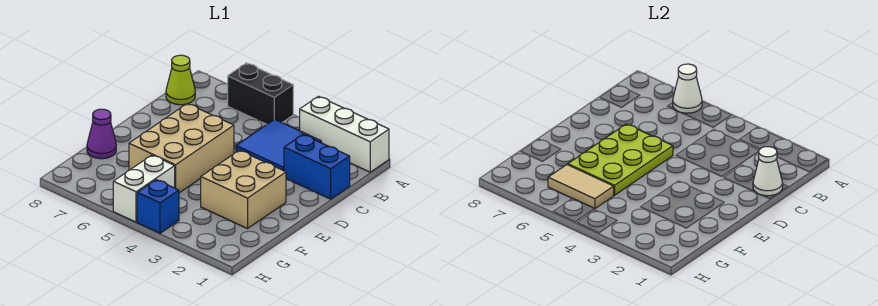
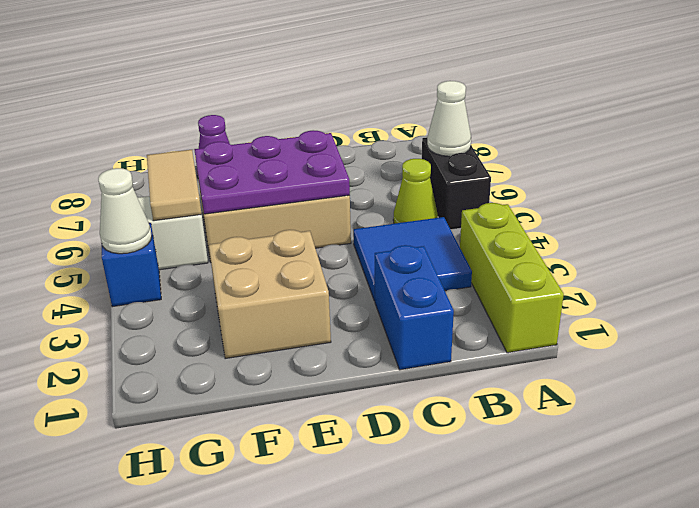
white 1x3 brick [300,96,389,172] -> lime 1x3 brick [460,203,564,353]
lime 1x1 cone [166,55,195,105] -> lime 1x1 cone moved to [393,159,438,224]
white 1x1 cone [753,147,783,196] -> white 1x1 cone moved to [98,168,152,254]
lime 2x3 plate [568,124,673,195] -> purple 2x3 plate [194,130,350,214]

